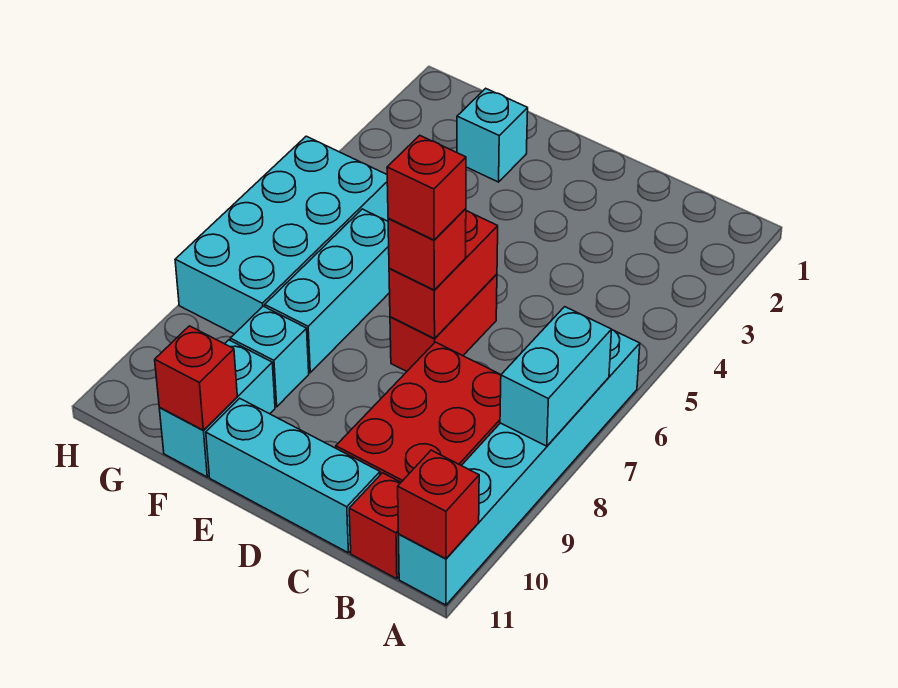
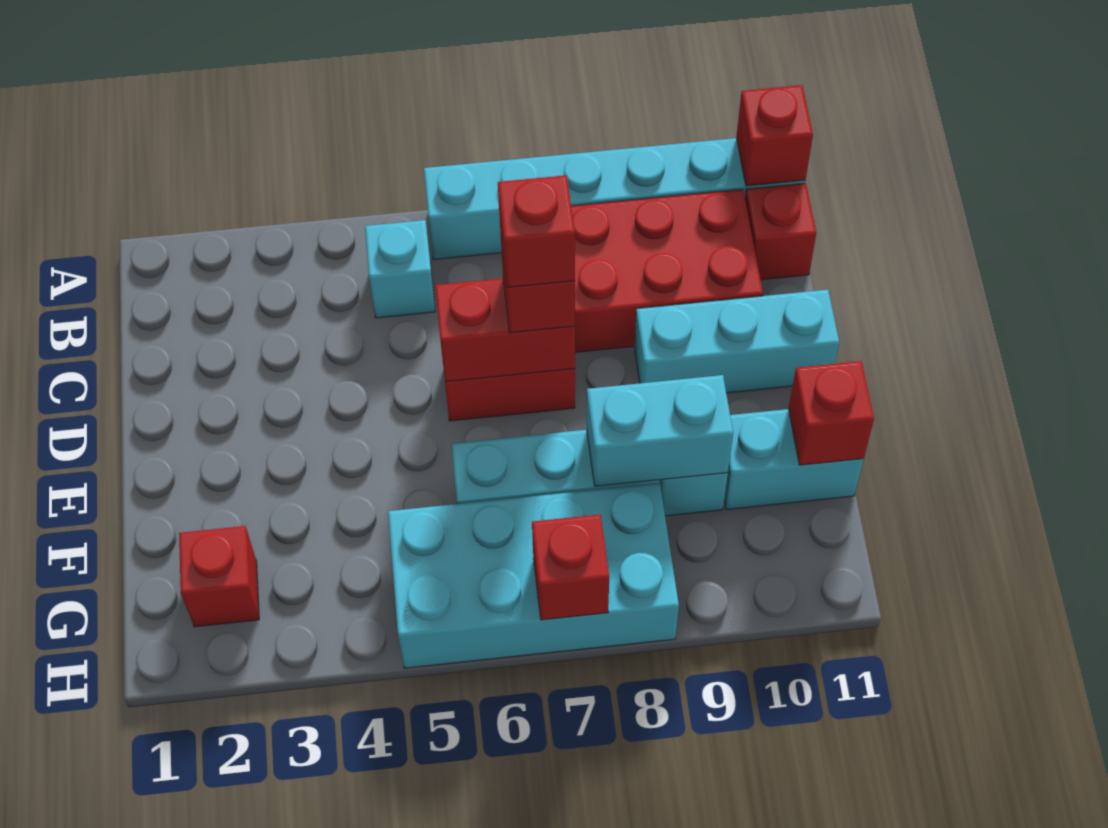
cyan 1x2 brick [500,307,612,446] -> cyan 1x2 brick moved to [587,375,733,486]
cyan 1x3 brick [206,398,380,553] -> cyan 1x3 brick turned to [635,290,839,393]
cyan 1x1 brick [457,88,528,182] -> cyan 1x1 brick moved to [365,220,435,318]
none -> red 1x1 brick [179,526,259,627]
none -> red 1x1 brick [532,514,609,620]

